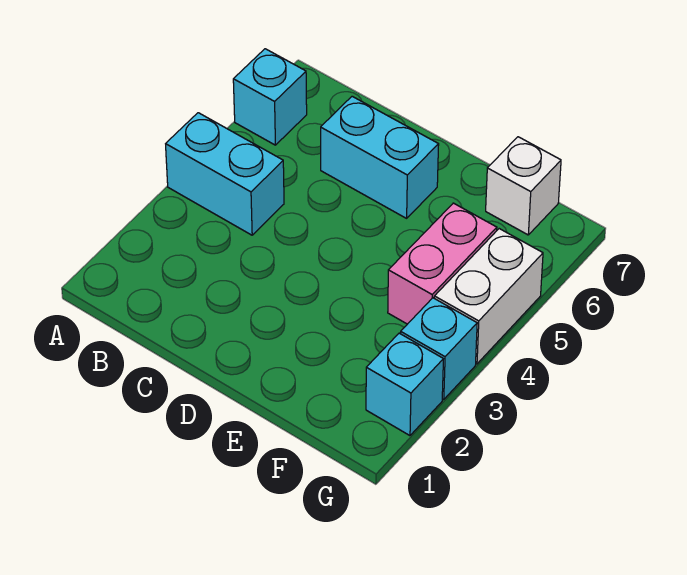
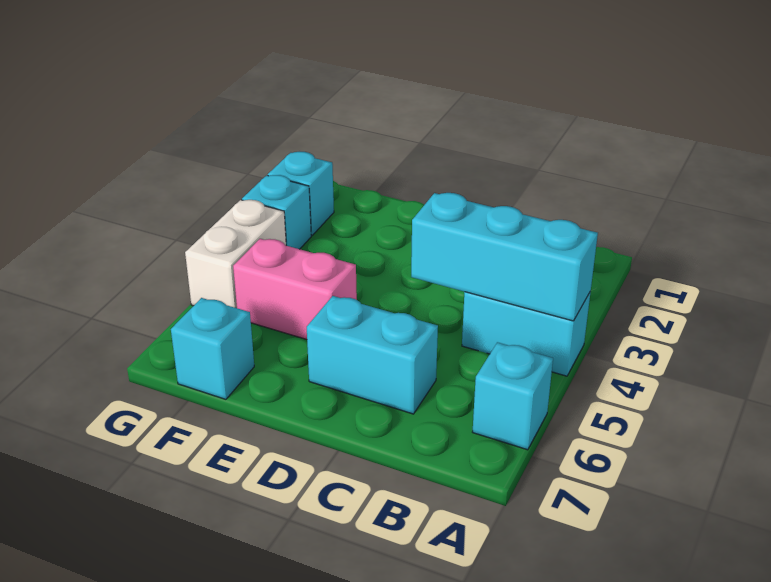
none -> cyan 1x3 brick [411,193,598,321]
pink 1x2 brick [388,203,497,324] -> pink 1x2 brick turned to [233,239,357,339]
white 1x1 brick [486,137,561,235] -> cyan 1x1 brick [171,298,254,399]

